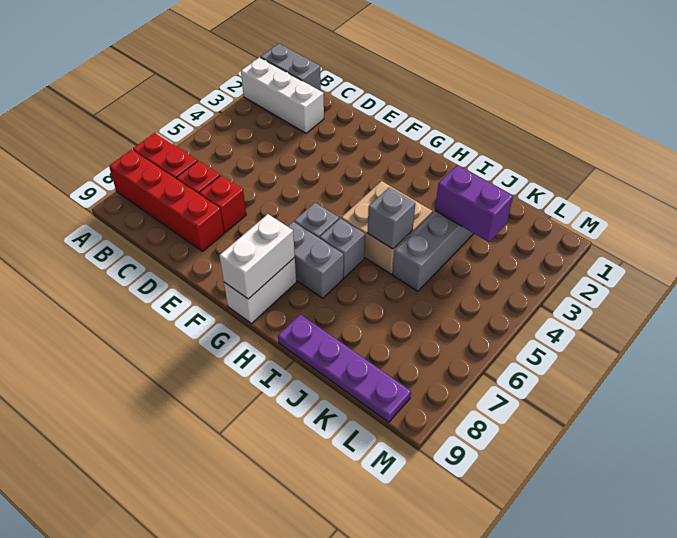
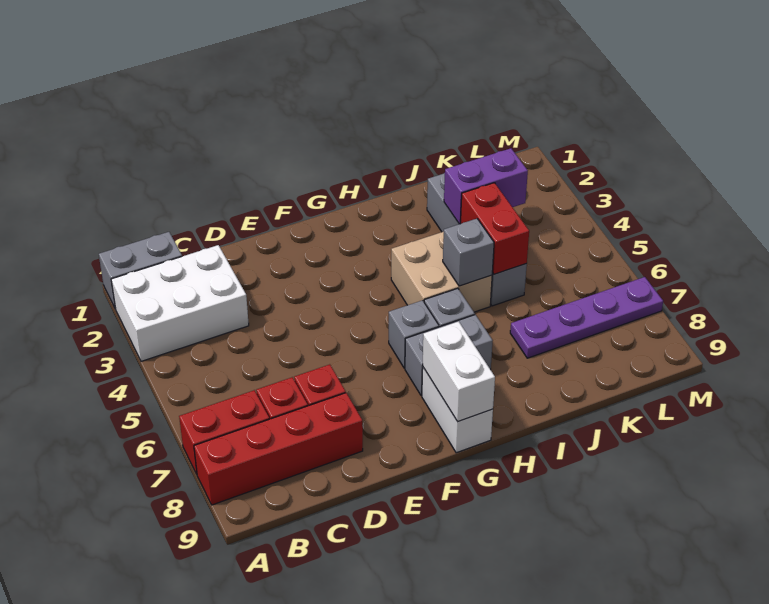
white 1x3 brick [241,57,324,133] -> white 2x3 brick [111,245,249,361]
purple 1x4 plate [278,314,411,422] -> purple 1x4 plate moved to [510,277,663,358]
none -> red 1x2 brick [461,183,529,274]

